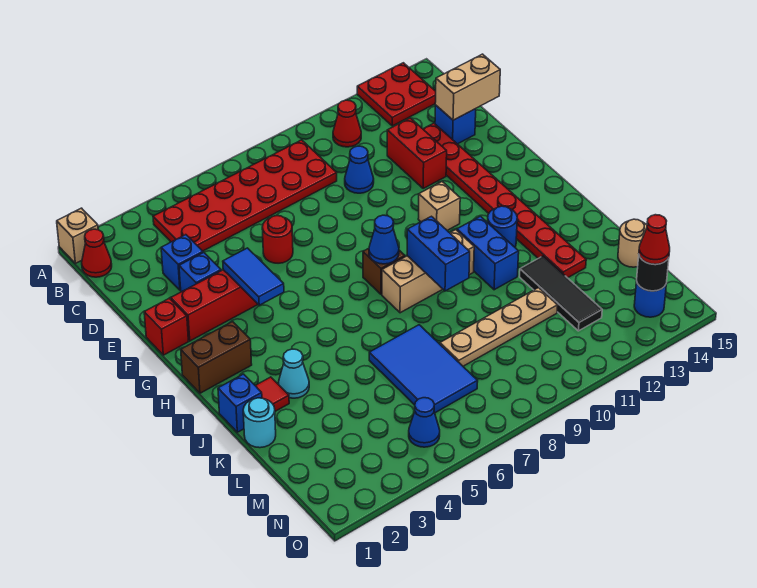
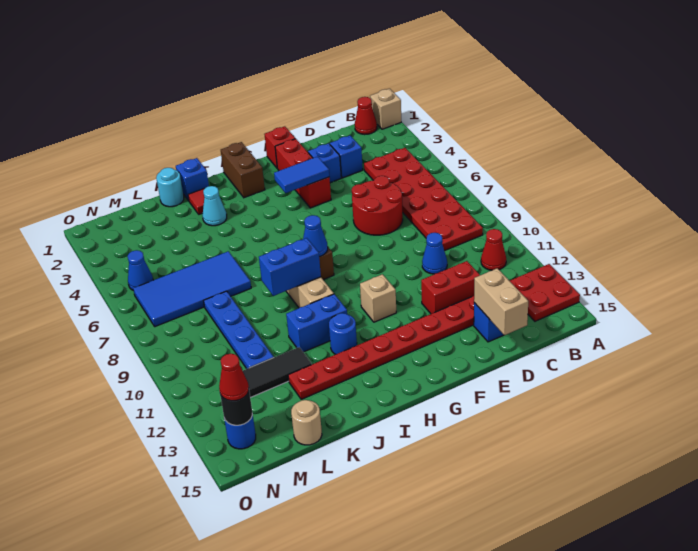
red 1x1 round brick [262,216,293,263] -> red 2x2 round brick [352,176,403,235]
blue 2x3 tile [369,325,478,413] -> blue 2x4 tile [133,251,251,327]
tan 1x4 plate [440,288,558,366] -> blue 1x4 plate [204,291,274,369]

